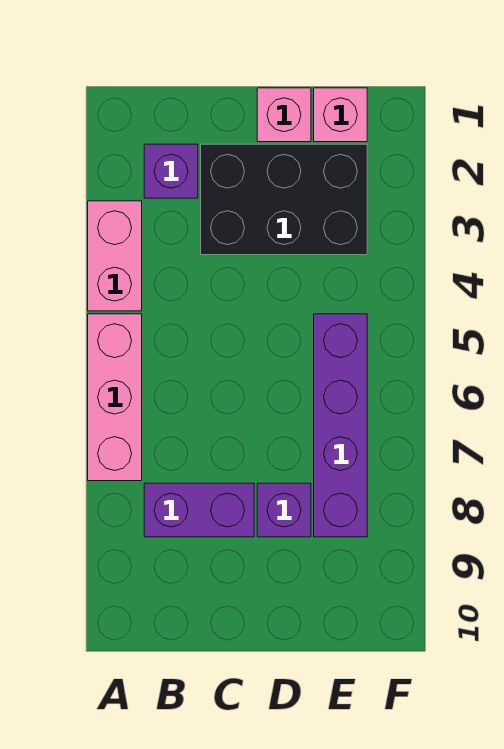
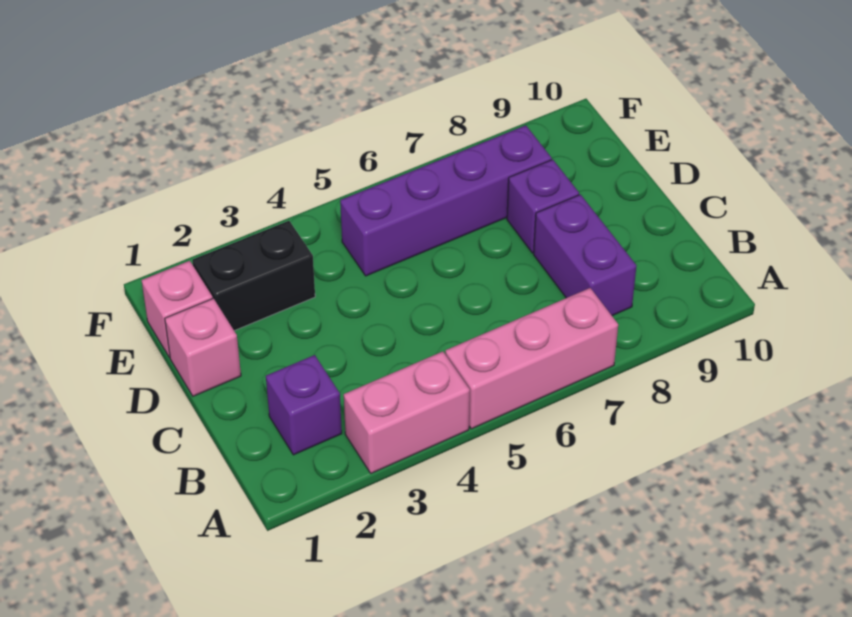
black 2x3 brick [201,144,367,255] -> black 1x2 brick [192,221,315,331]

